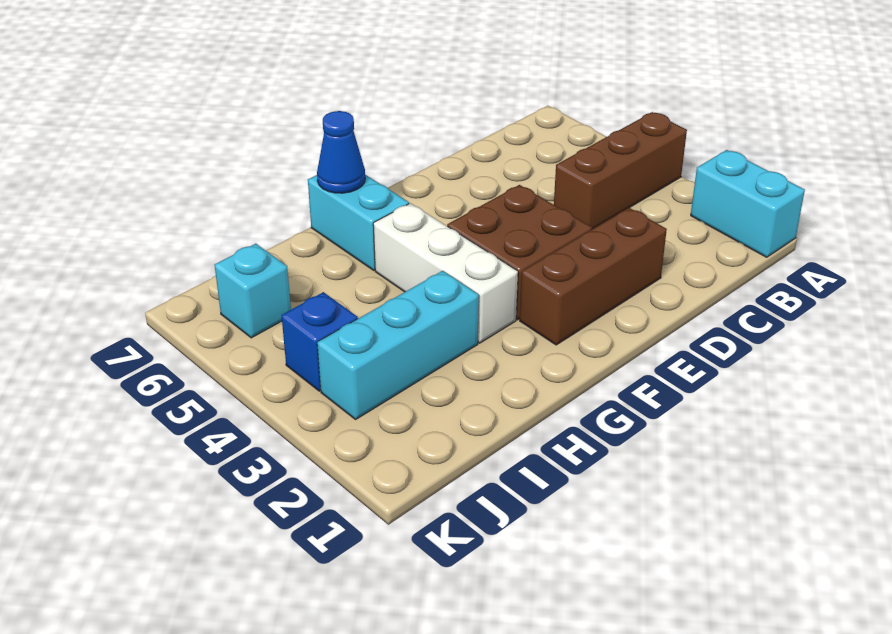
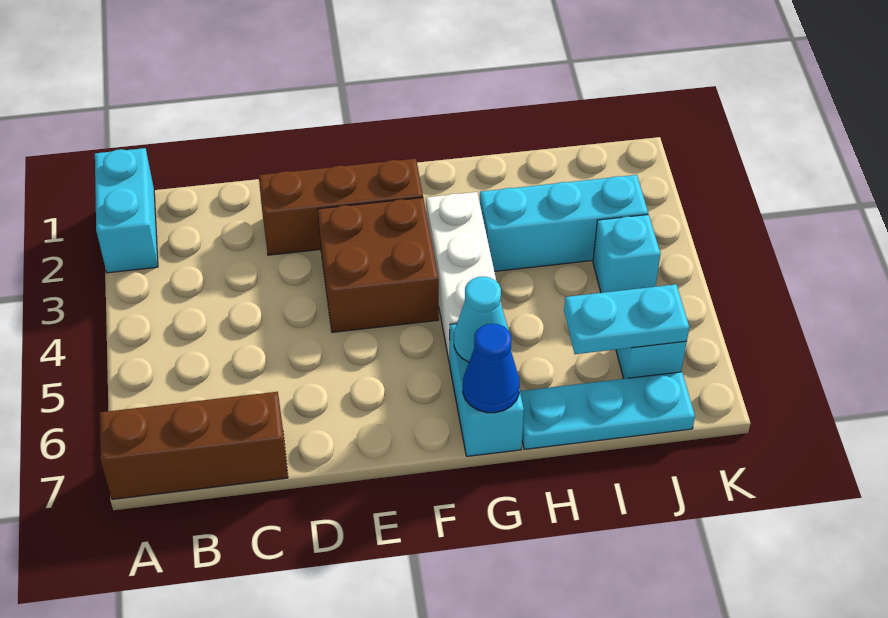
brown 1x3 brick [554,112,687,229] -> brown 1x3 brick moved to [100,392,288,499]
none -> cyan 1x1 cone [454,277,509,362]
none -> cyan 1x3 plate [520,372,695,449]
none -> cyan 1x2 plate [564,284,689,354]
blue 1x1 brick [281,292,358,391] -> cyan 1x1 brick [593,214,660,293]

